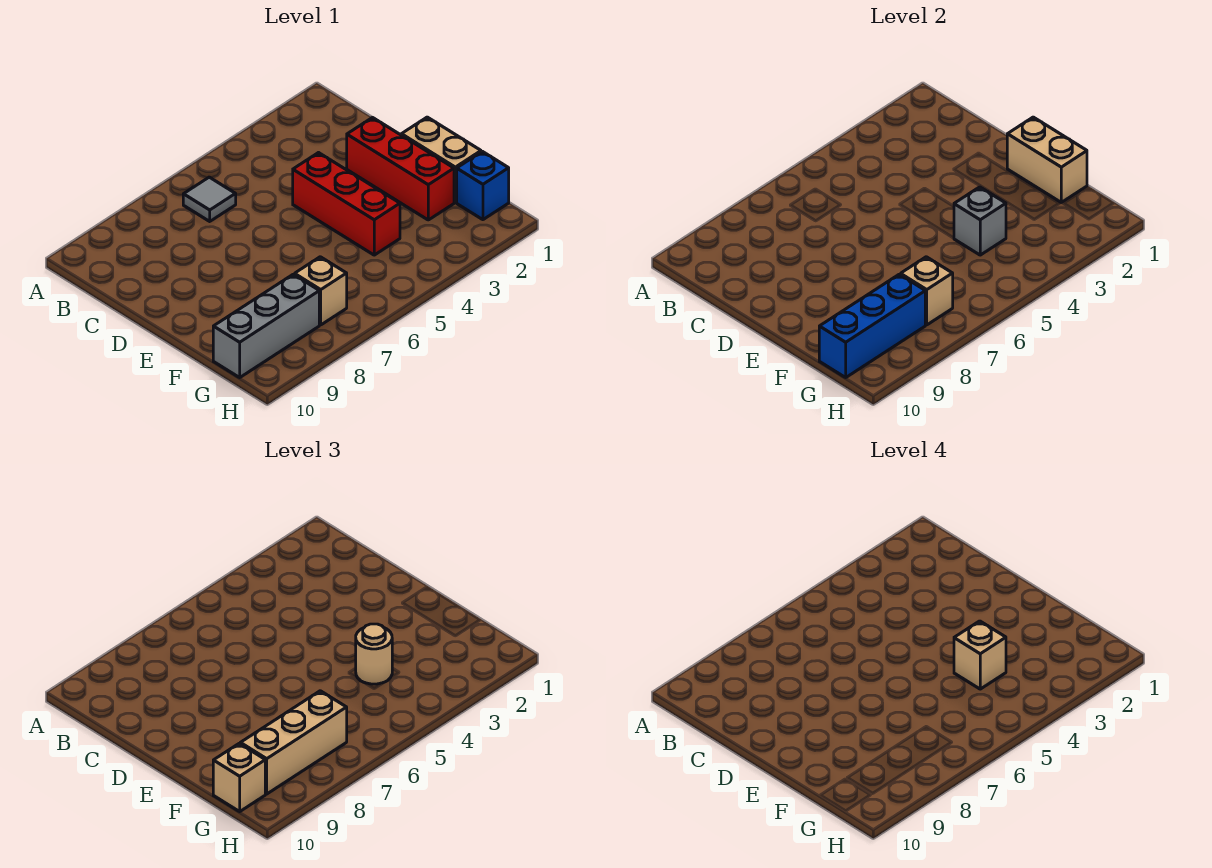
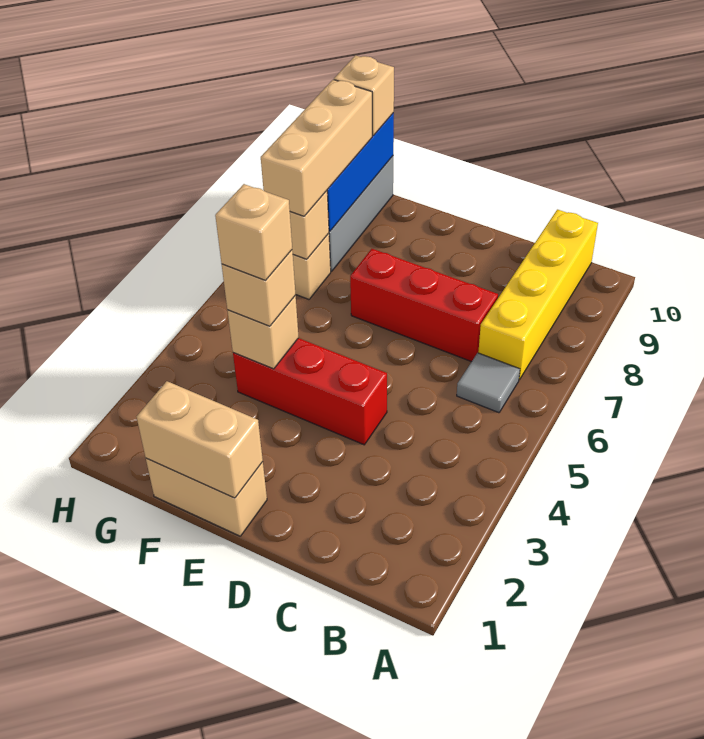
none -> yellow 1x4 brick [478,210,598,380]
red 1x3 brick [347,117,454,220] -> red 1x3 brick moved to [350,249,498,362]
grey 1x1 brick [954,187,1006,255] -> tan 1x1 brick [227,296,299,369]
tan 1x1 round brick [356,624,392,684] -> tan 1x1 brick [222,250,296,326]
blue 1x1 brick [457,152,509,220] -> none

